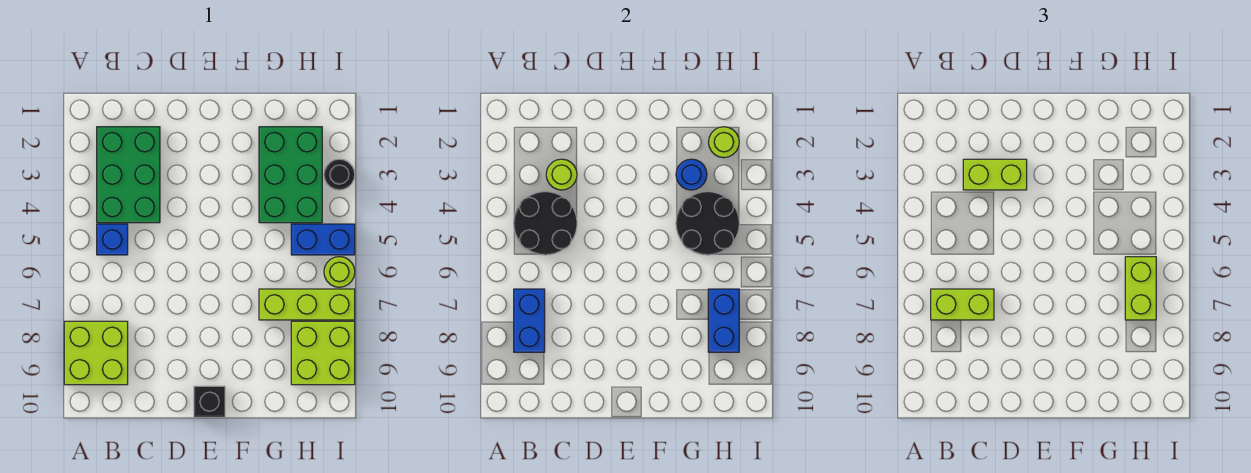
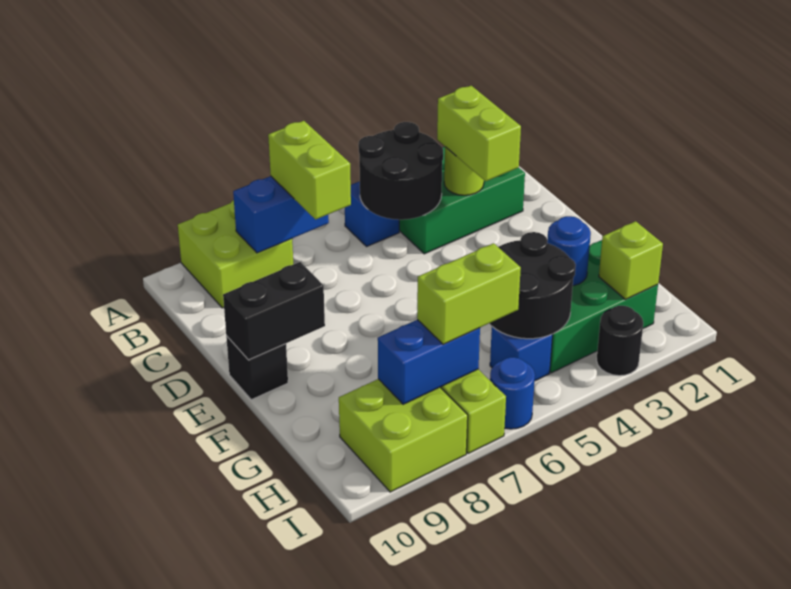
none -> black 1x2 brick [223,262,325,360]
lime 1x1 round brick [709,127,739,158] -> lime 1x1 brick [599,221,663,299]
blue 1x2 brick [291,224,355,255] -> blue 1x1 brick [490,327,552,381]
lime 1x1 round brick [324,257,355,287] -> blue 1x1 round brick [490,357,535,429]

